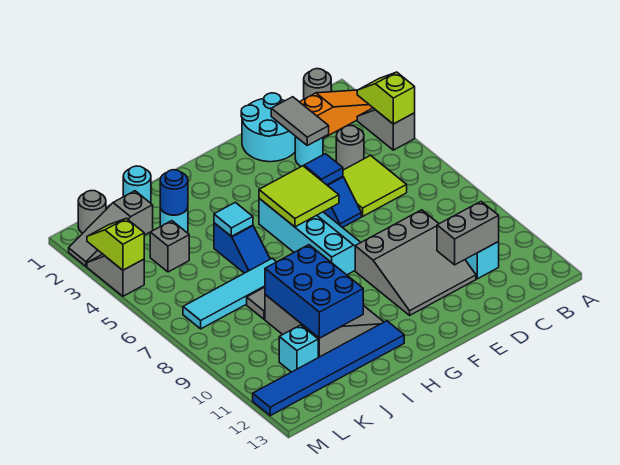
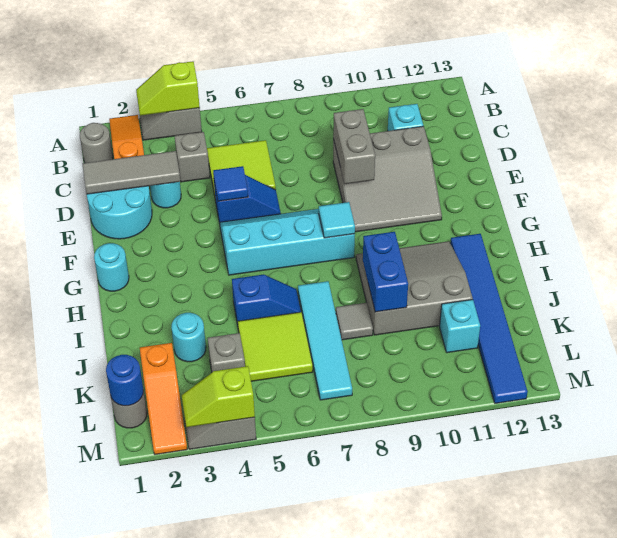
grey 1x1 round brick [336,126,364,170] -> grey 1x1 brick [175,132,210,182]
grey 1x2 brick [437,202,499,265] -> grey 1x2 brick moved to [333,109,375,184]
grey 1x2 tile [271,97,329,145] -> grey 1x3 tile [83,151,180,194]
grey 3x3 slope [355,210,476,315] -> grey 3x3 slope turned to [333,126,442,232]
lime 2x2 tile [259,166,339,227] -> lime 2x2 tile moved to [238,312,313,381]
cyan 1x1 tile [214,202,253,236] -> cyan 1x1 tile moved to [319,202,355,238]
blue 2x3 brick [265,245,363,338] -> blue 1x2 brick [363,232,408,312]
cyan 1x1 round brick [123,166,151,203] -> cyan 1x1 round brick moved to [94,243,129,291]
blue 1x1 round brick [160,170,188,215] -> blue 1x1 round brick moved to [106,355,143,406]
grey 1x3 slope [69,191,153,267] -> orange 1x3 slope [140,343,187,454]

